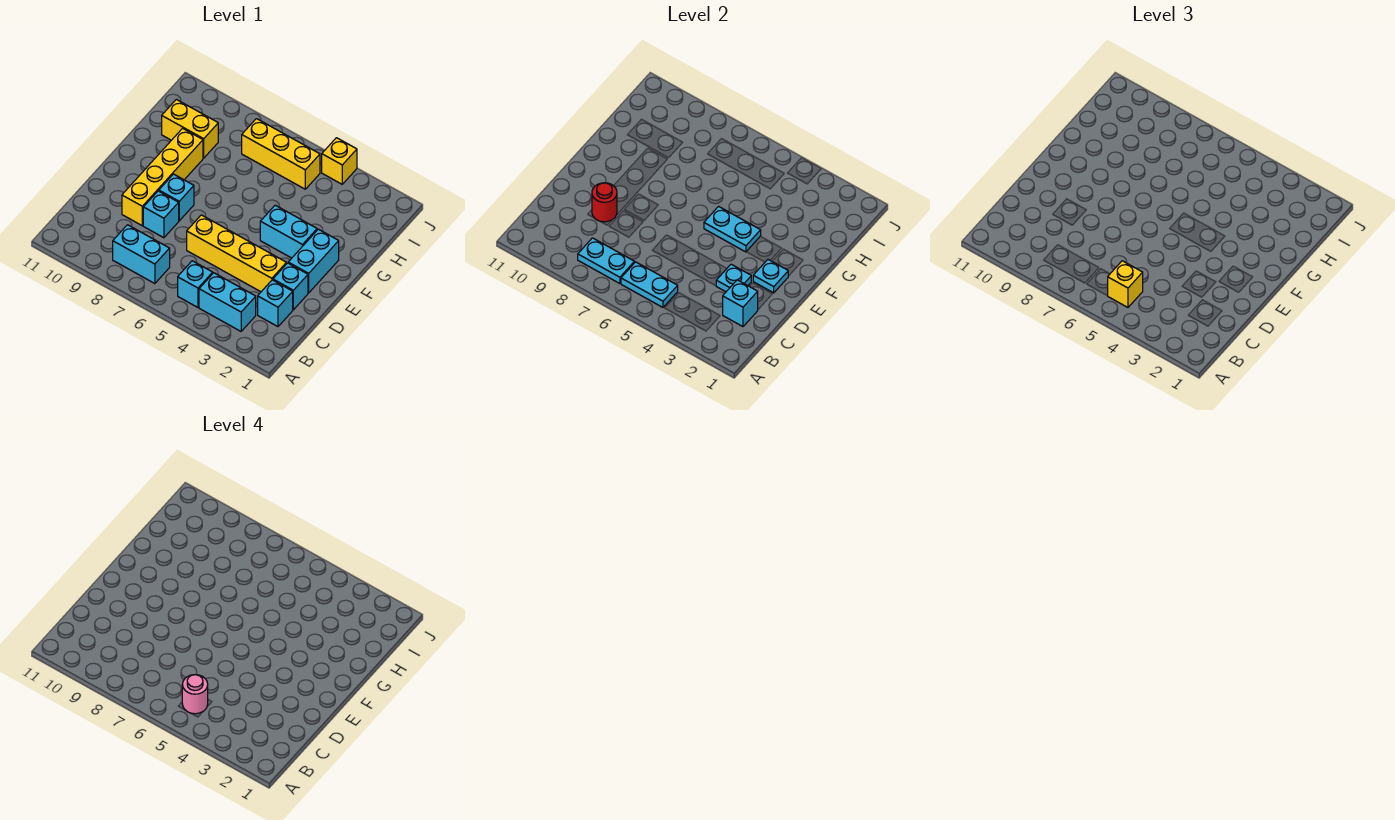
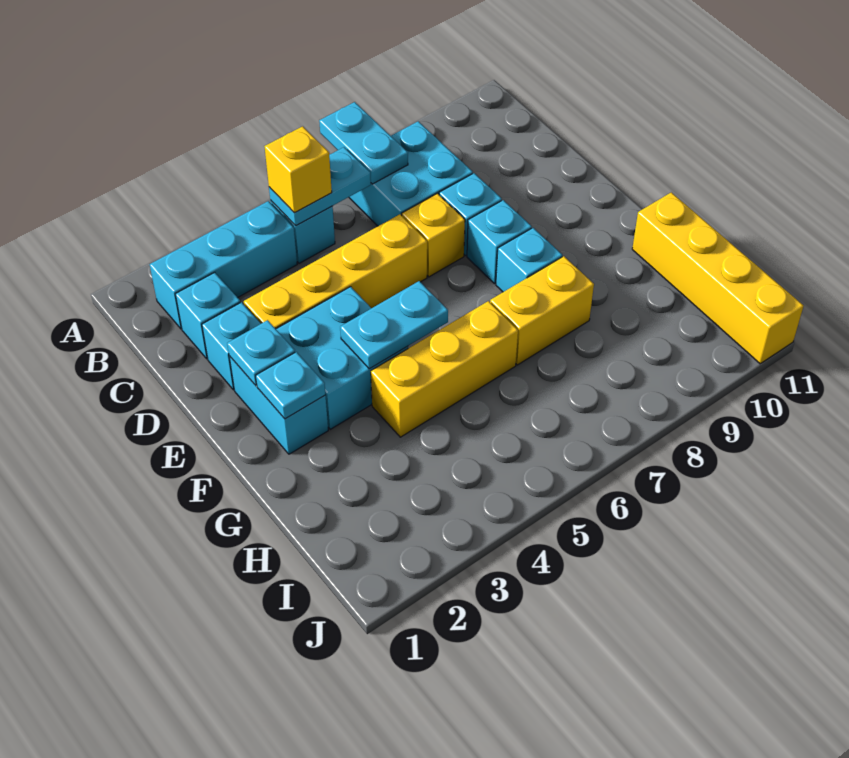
cyan 1x2 brick [199,273,256,331] -> cyan 1x3 brick [150,201,297,329]
pink 1x1 round brick [182,675,208,714] -> none
cyan 1x2 brick [113,225,170,284] -> cyan 2x2 brick [349,121,473,226]
cyan 1x2 plate [578,238,635,284] -> cyan 1x2 plate turned to [319,102,408,184]
cyan 1x1 brick [723,280,758,327] -> cyan 1x1 brick moved to [496,228,562,292]
cyan 1x1 plate [716,264,751,292] -> cyan 1x1 plate moved to [256,352,325,419]
yellow 1x4 brick [122,128,203,226] -> yellow 1x4 brick moved to [632,192,804,364]
red 1x1 round brick [592,183,617,222] -> none
cyan 1x2 brick [260,205,317,258] -> cyan 2x2 brick [276,287,408,429]
yellow 1x2 brick [162,99,218,158] -> yellow 1x2 brick moved to [490,256,594,365]
yellow 1x3 brick [242,119,320,189] -> yellow 1x3 brick moved to [371,301,518,437]
yellow 1x1 brick [322,138,357,184] -> yellow 1x1 brick moved to [402,193,465,277]

